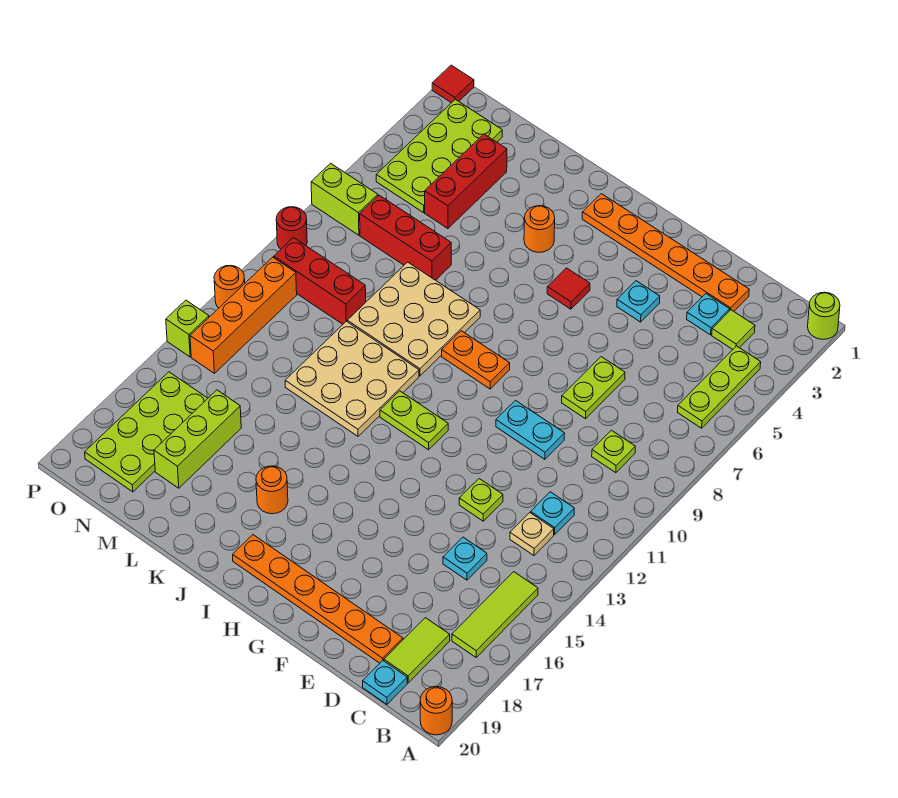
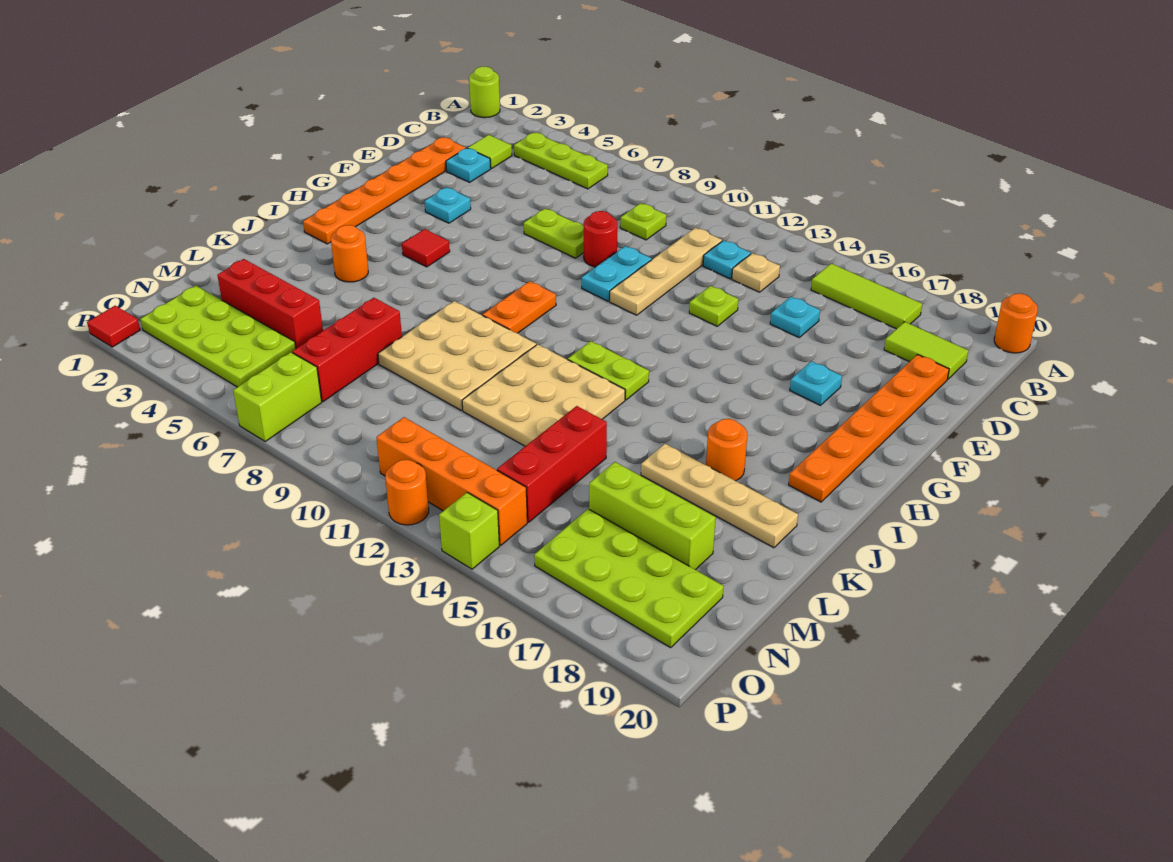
none -> tan 1x4 plate [610,228,722,315]
cyan 1x1 plate [363,661,407,704] -> cyan 1x1 plate moved to [790,361,842,405]
lime 1x2 plate [380,391,448,450] -> lime 1x2 plate turned to [568,341,649,400]
none -> tan 1x4 plate [641,444,798,548]
red 1x3 brick [274,238,366,324] -> red 1x3 brick moved to [497,406,607,522]
red 1x1 round brick [276,207,307,249] -> red 1x1 round brick moved to [583,211,617,267]

